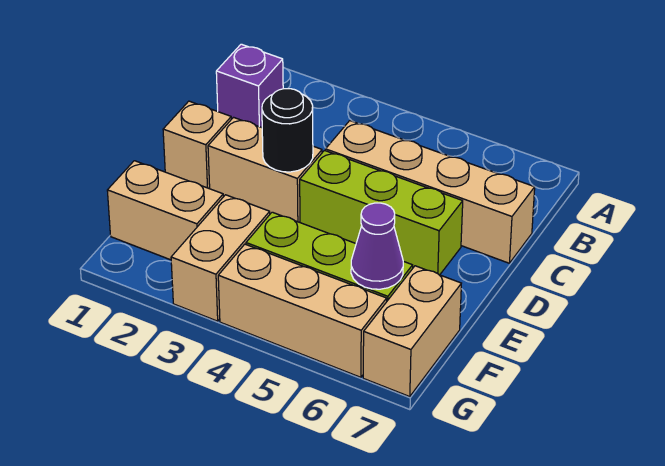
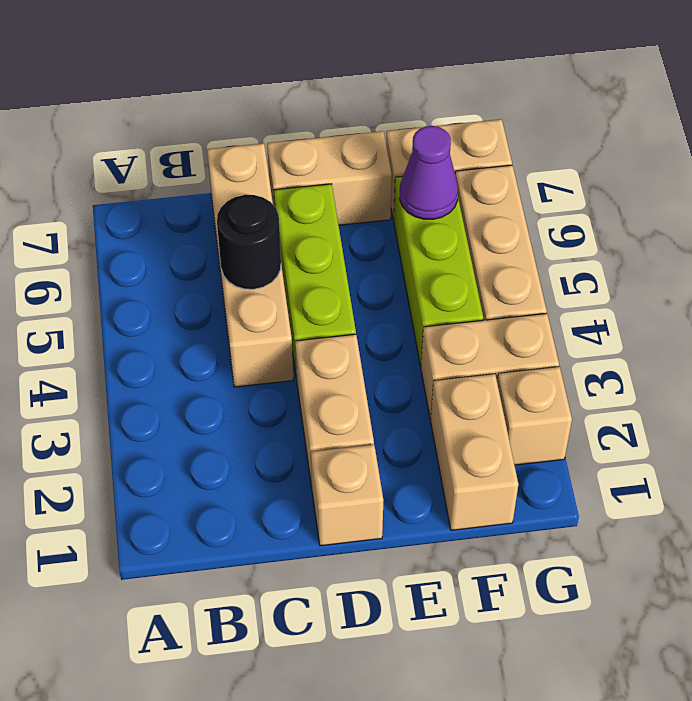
purple 1x1 brick [216,44,283,128] -> none
black 1x1 round brick [262,89,313,172] -> black 1x1 round brick moved to [217,195,281,289]
none -> tan 1x2 brick [267,131,392,225]
none -> tan 1x1 brick [497,367,572,465]

